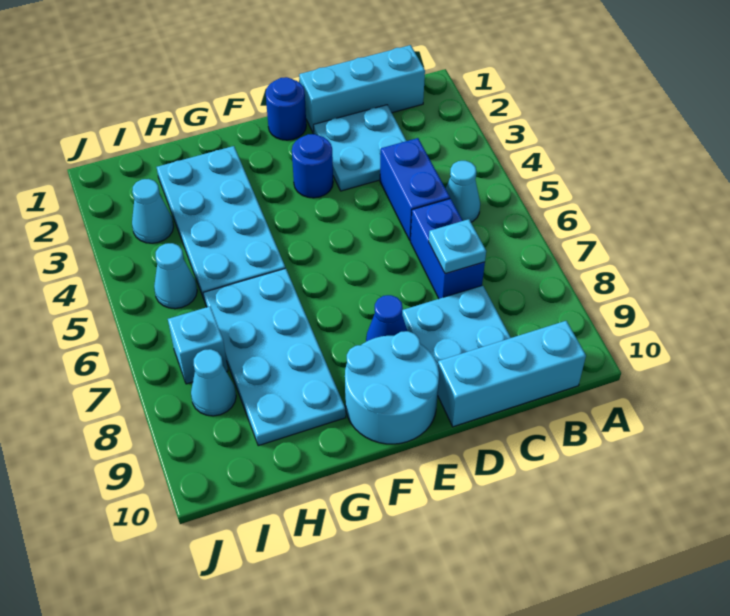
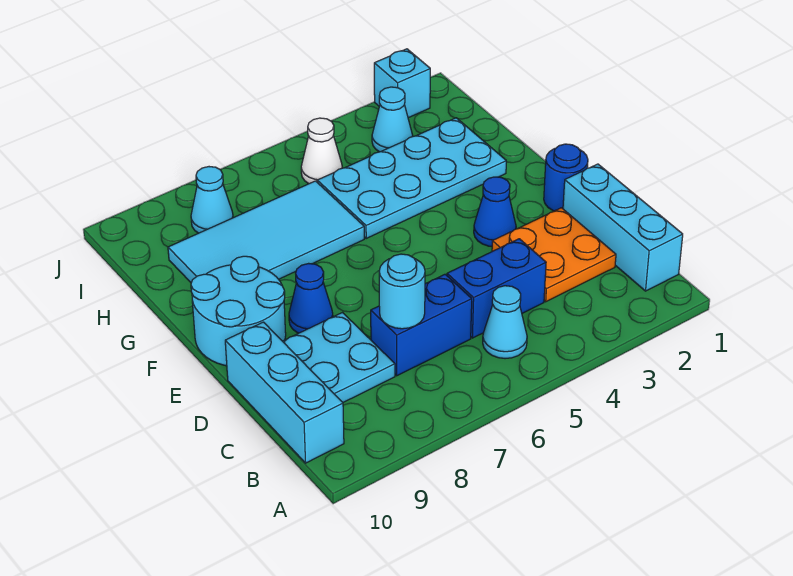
cyan 2x2 plate [314,105,406,191] -> orange 2x2 plate [492,208,616,302]
cyan 1x1 plate [429,219,486,274] -> cyan 1x1 round brick [379,254,425,329]
blue 1x1 round brick [292,134,333,198] -> blue 1x1 cone [474,177,516,247]
cyan 2x4 plate [203,268,346,446] -> cyan 2x4 tile [168,181,364,283]
cyan 1x1 cone [154,243,197,309] -> white 1x1 cone [301,118,342,184]
cyan 1x1 brick [168,307,228,384] -> cyan 1x1 brick moved to [374,49,430,118]

